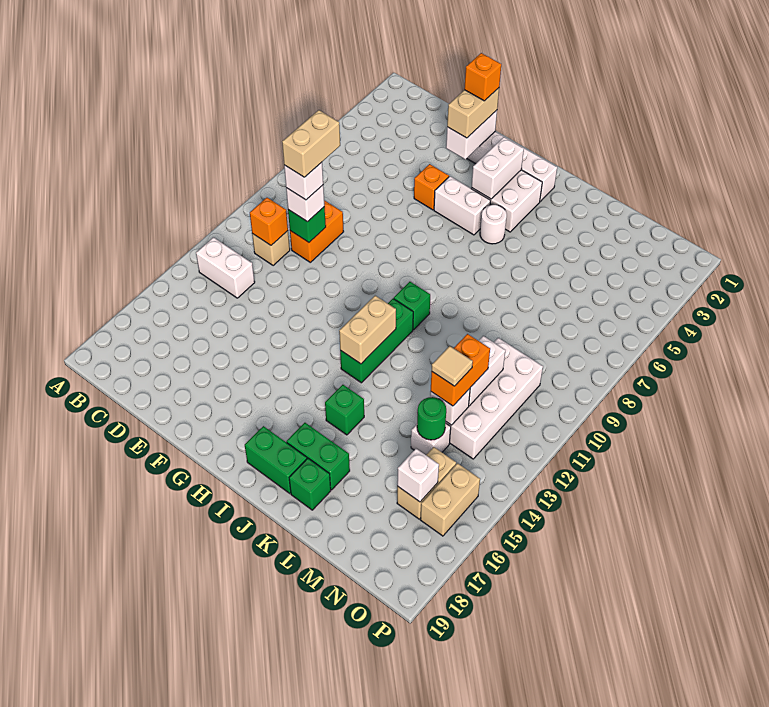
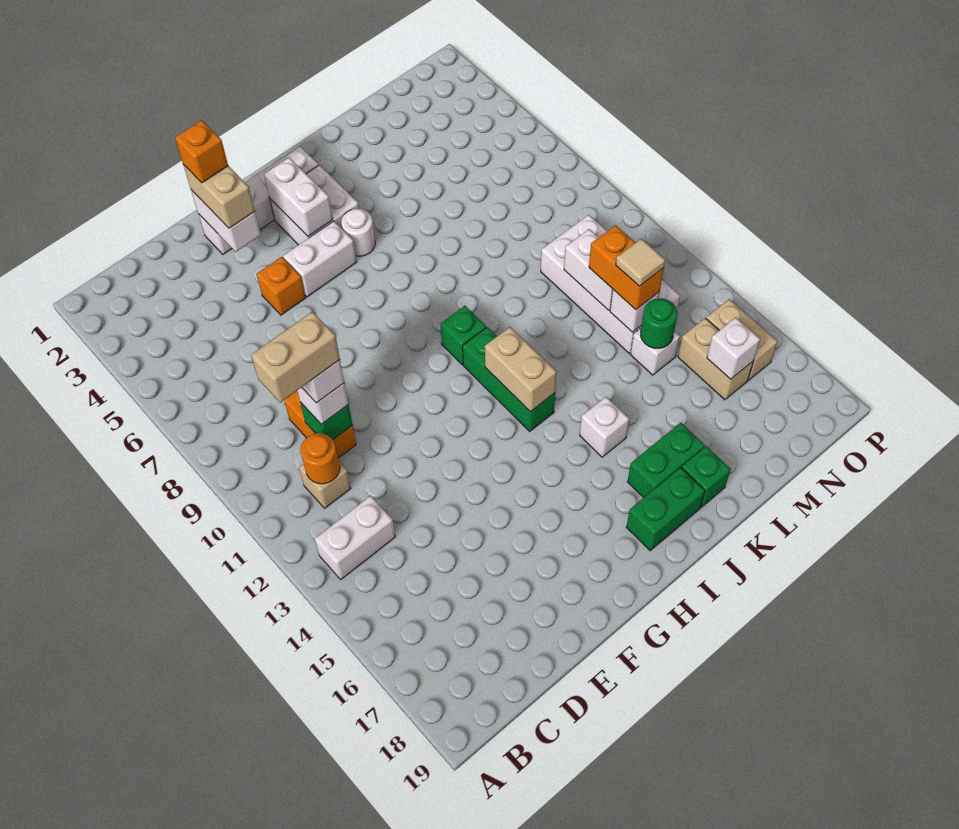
orange 1x1 brick [250,198,288,245] -> orange 1x1 round brick [301,433,340,484]
tan 1x2 brick [282,110,340,177] -> tan 1x2 brick turned to [251,312,340,403]
green 1x1 brick [325,385,364,435] -> white 1x1 brick [580,397,629,457]

